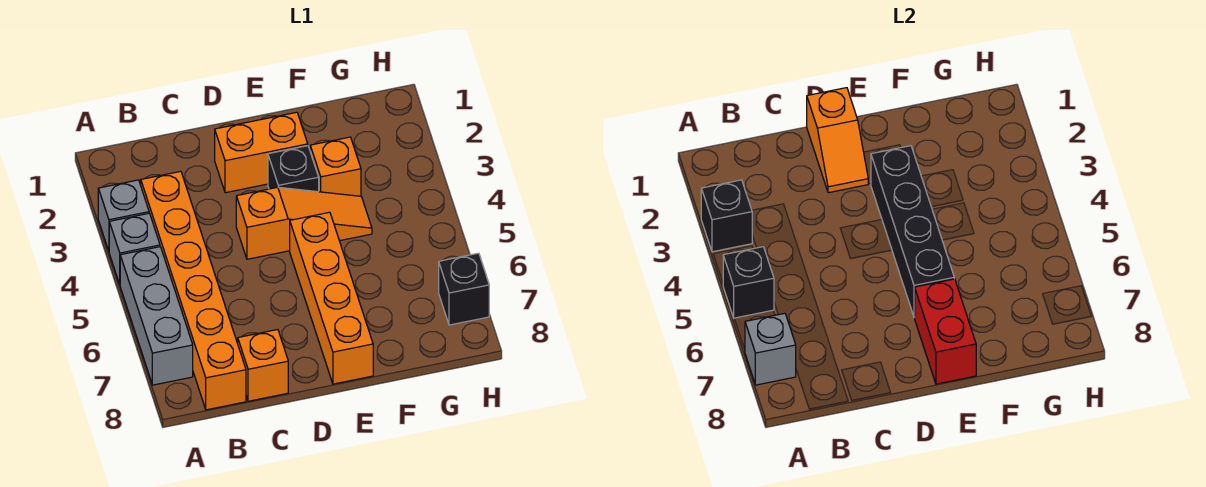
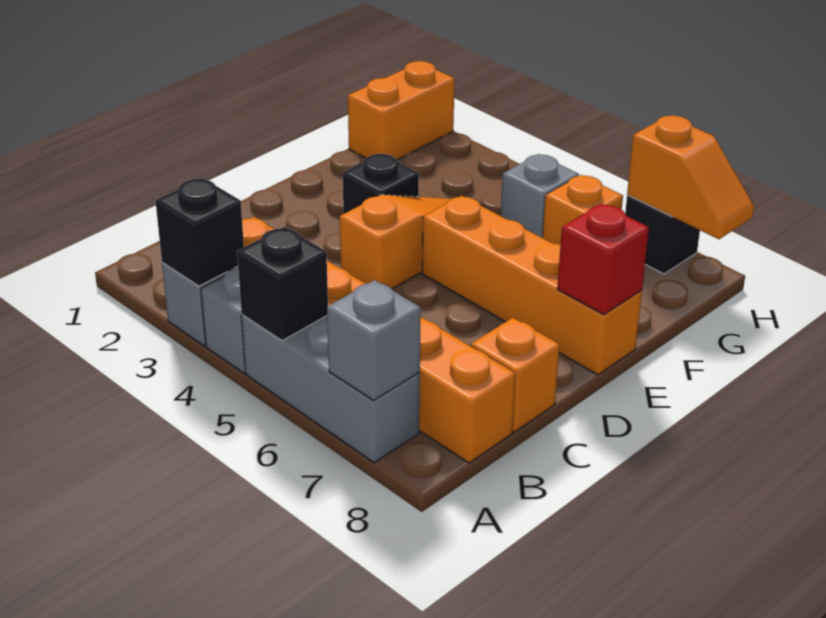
orange 1x2 slope [807,88,868,193] -> orange 1x2 slope moved to [627,115,754,239]
orange 1x2 brick [215,112,308,193] -> orange 1x2 brick moved to [348,61,455,160]
black 1x4 brick [871,146,954,317] -> none
red 1x2 brick [915,279,976,384] -> red 1x1 brick [557,204,649,315]
orange 1x1 brick [310,137,361,196] -> orange 1x1 brick moved to [543,175,623,245]
none -> grey 1x1 brick [501,154,579,238]

